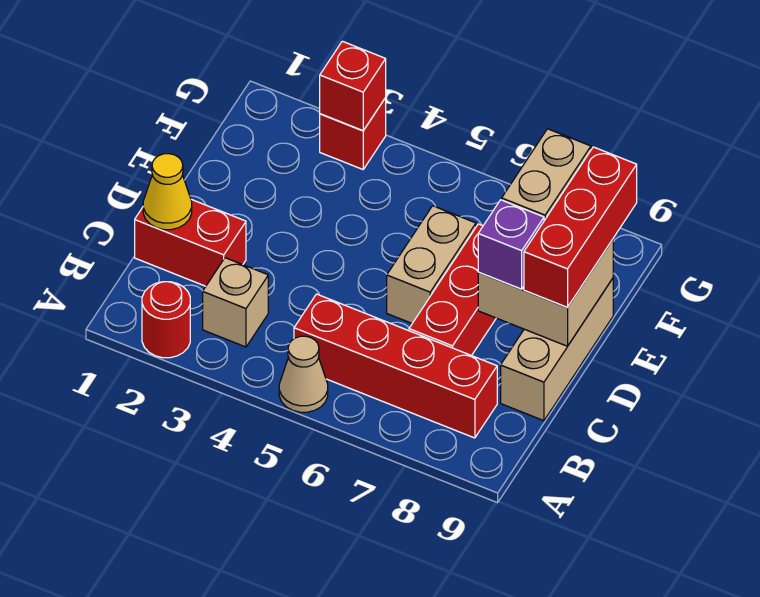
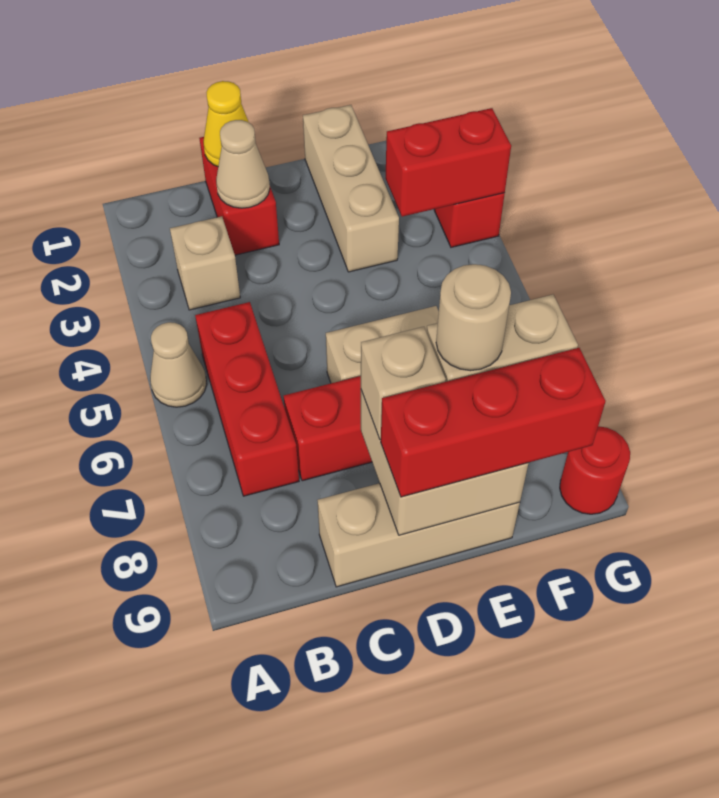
red 1x1 round brick [142,282,190,358] -> red 1x1 round brick moved to [560,426,630,514]
red 1x4 brick [294,294,497,438] -> red 1x3 brick [195,302,299,496]
none -> tan 1x1 cone [216,120,270,208]
purple 1x1 brick [478,200,544,289] -> tan 1x1 brick [361,327,446,440]
none -> tan 1x3 brick [303,105,399,272]
none -> tan 1x1 round brick [436,264,511,371]
red 1x1 brick [320,41,386,131] -> red 1x2 brick [385,108,511,217]

